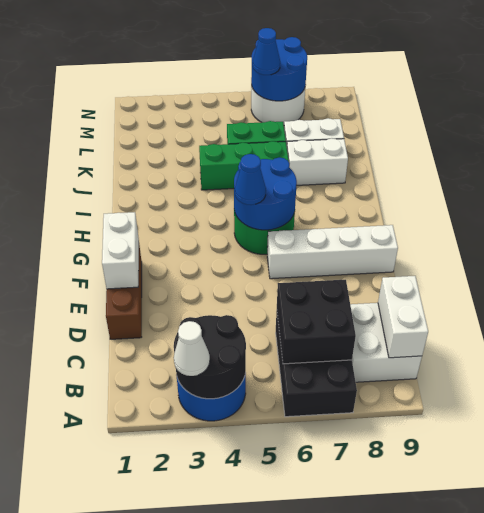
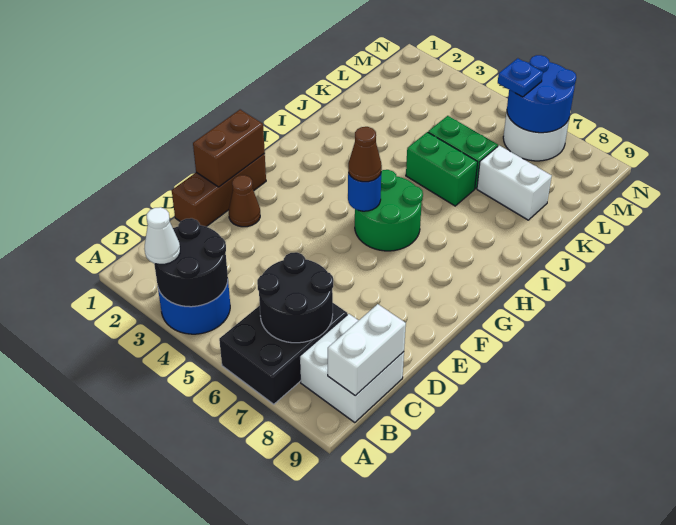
black 2x2 brick [277,280,356,364] -> black 2x2 round brick [257,252,333,343]
white 1x2 brick [102,212,139,289] -> brown 1x2 brick [193,110,265,187]
none -> brown 1x1 cone [229,175,260,227]
white 1x4 brick [267,225,398,279] -> none
blue 2x2 round brick [234,158,297,230] -> blue 1x1 round brick [348,173,381,211]
blue 1x1 cone [235,154,266,205] -> brown 1x1 cone [348,127,382,182]
green 1x3 brick [199,141,289,190] -> green 1x2 brick [406,132,478,206]
white 1x2 brick [287,138,348,185] -> none
blue 1x1 cone [253,28,280,75] -> blue 1x1 plate [498,58,543,97]

